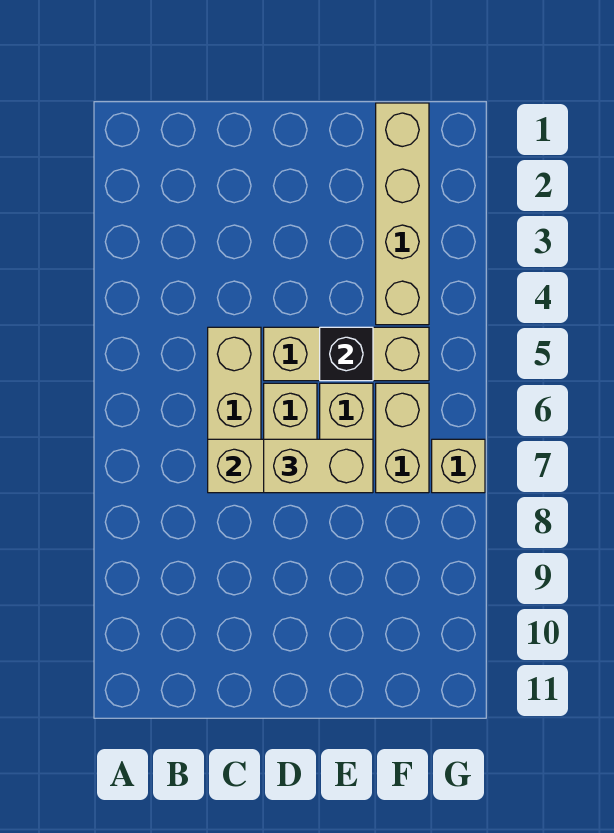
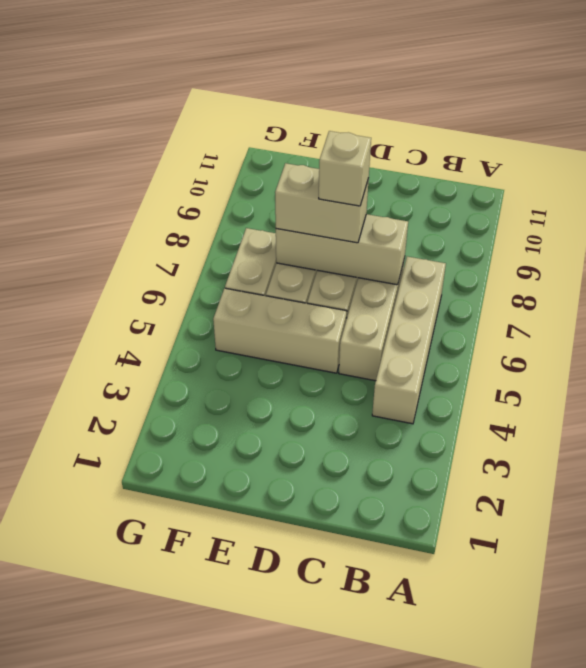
black 1x1 brick [320,327,373,381] -> none
tan 1x4 brick [376,103,429,325] -> tan 1x4 brick moved to [372,256,446,424]
tan 1x1 brick [432,439,485,493] -> tan 1x1 brick moved to [319,131,371,206]

